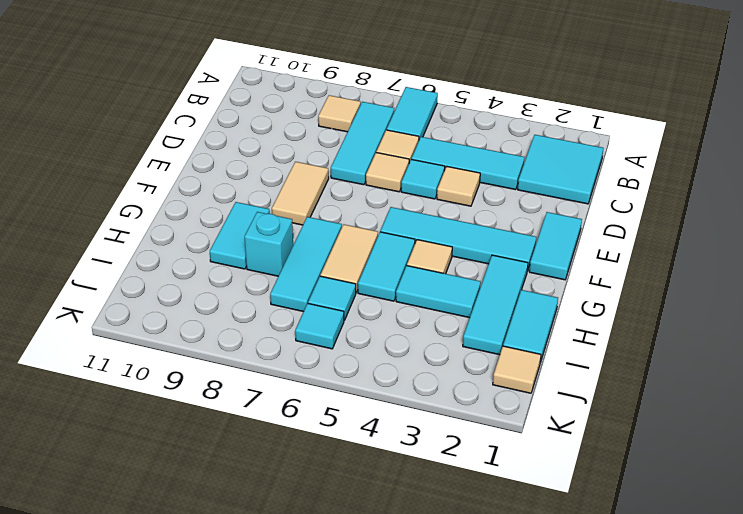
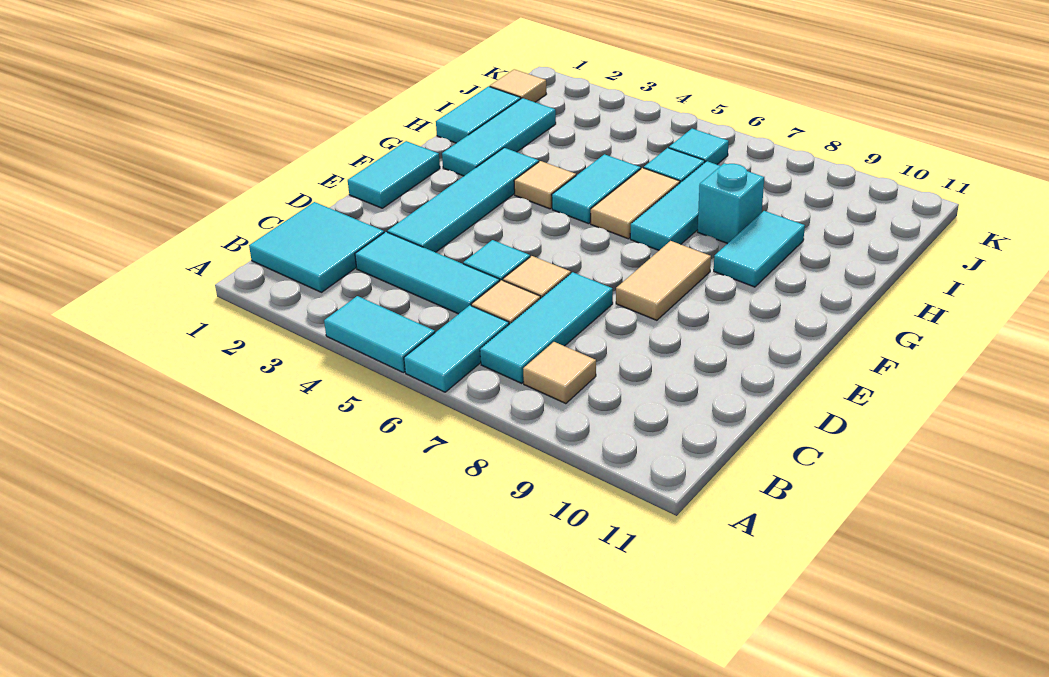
tan 1x1 tile [437,166,480,206] -> none
cyan 1x4 tile [380,207,536,271] -> cyan 1x4 tile turned to [387,148,539,252]
cyan 1x2 tile [396,266,481,318] -> cyan 1x2 tile moved to [324,296,435,373]

